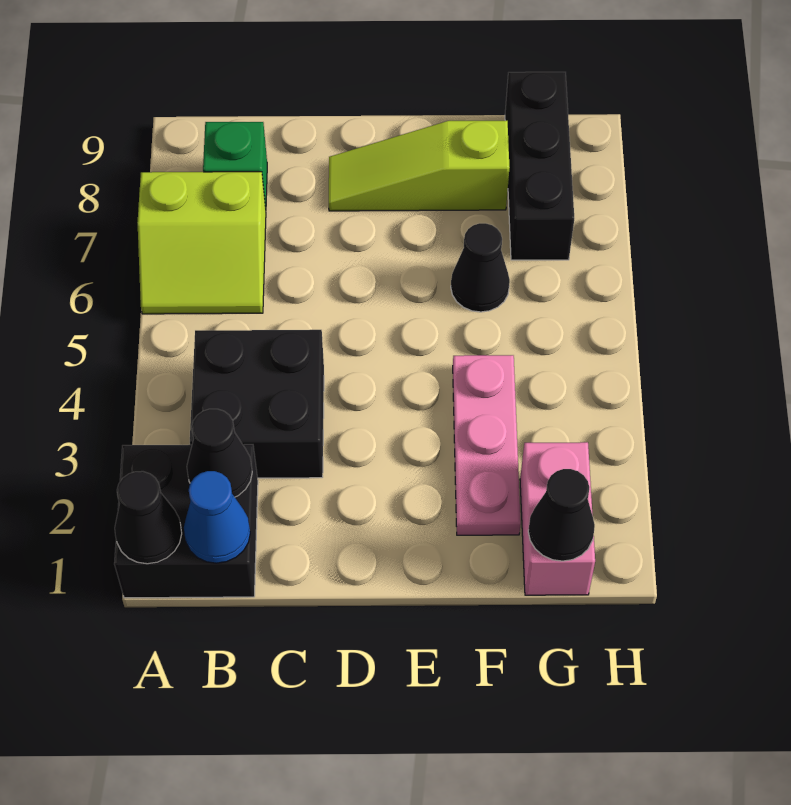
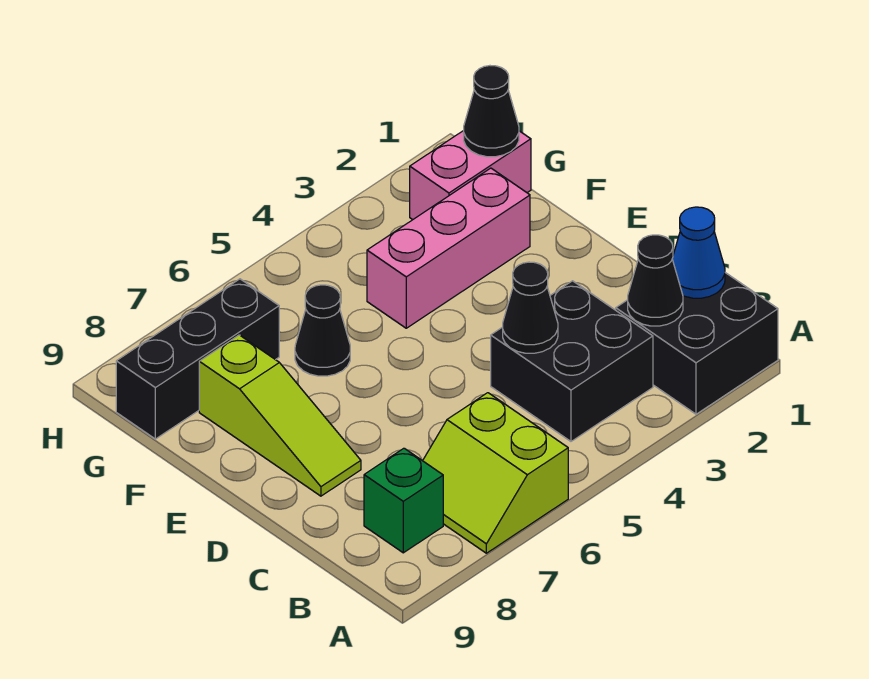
black 1x1 cone [115,471,182,564] -> black 1x1 cone moved to [503,262,558,353]
lime 2x2 slope [138,172,266,314] -> lime 2x2 slope turned to [423,393,568,553]
pink 1x3 plate [453,355,521,535] -> pink 1x3 brick [367,168,530,328]

